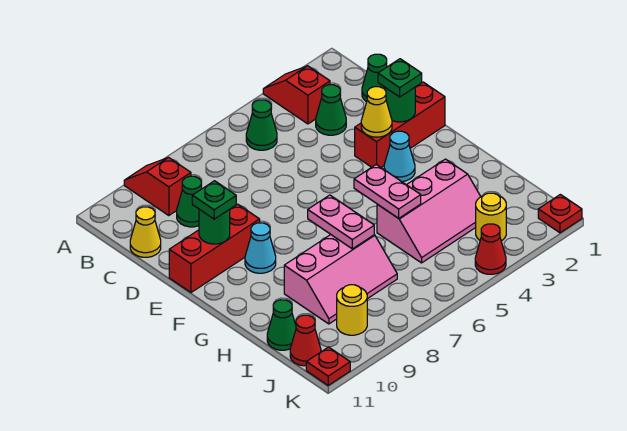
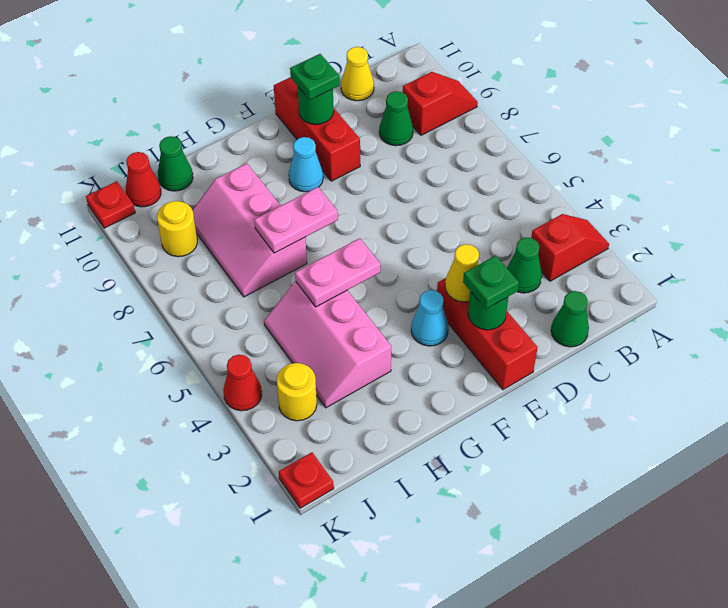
green 1x1 cone [246,100,277,150] -> none

